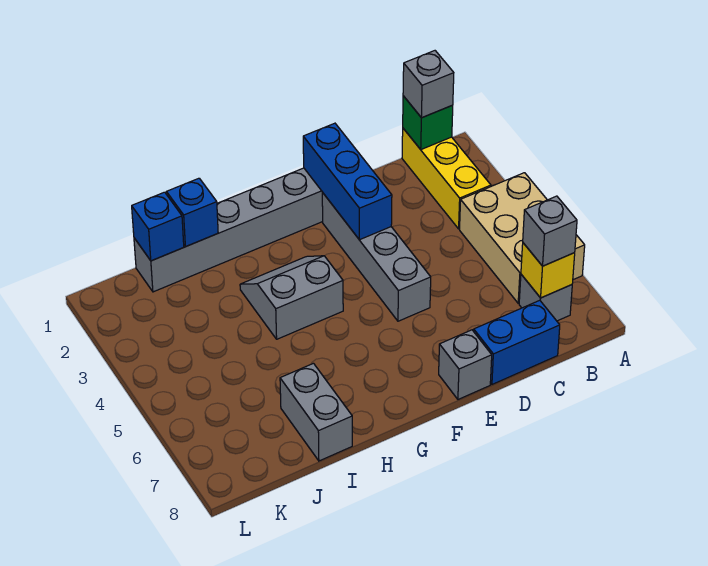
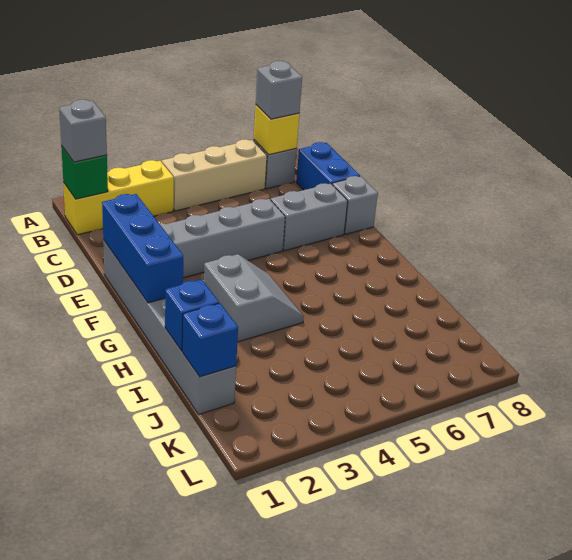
tan 2x3 brick [460,173,585,303] -> tan 1x3 brick [162,139,267,211]
blue 1x3 brick [303,123,392,240] -> blue 1x3 brick turned to [102,194,183,303]
grey 2x2 slope [240,256,343,339] -> grey 2x2 slope turned to [204,254,304,342]
grey 1x2 brick [280,363,352,461] -> grey 1x2 brick moved to [271,183,348,251]

